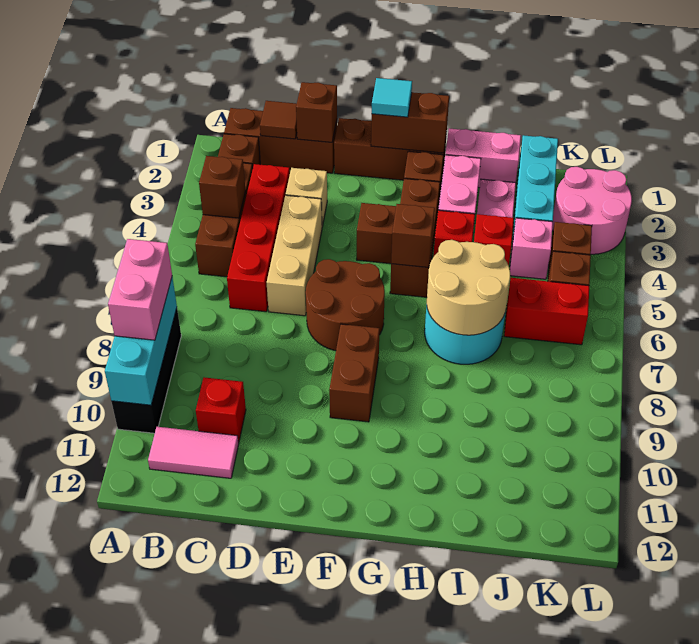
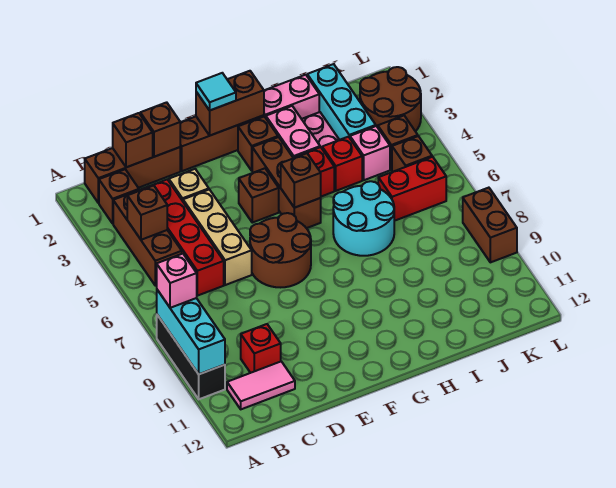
pink 1x2 brick [108,239,172,340] -> pink 1x1 brick [157,254,197,308]
brown 1x1 tile [260,101,297,139] -> brown 1x1 brick [113,113,153,167]
brown 1x2 brick [329,324,380,422] -> brown 1x2 brick moved to [463,188,517,262]
tan 2x2 round brick [427,240,510,335] -> none
pink 2x2 round brick [552,167,632,254] -> brown 2x2 round brick [360,67,421,131]

